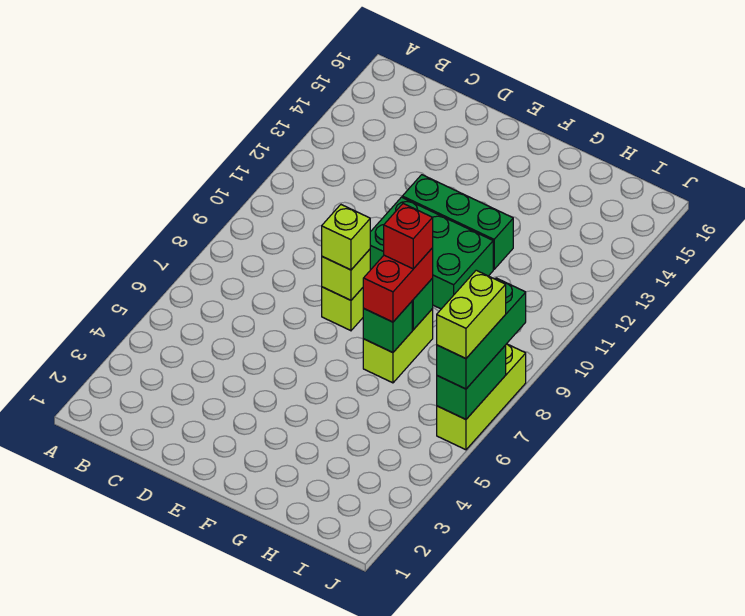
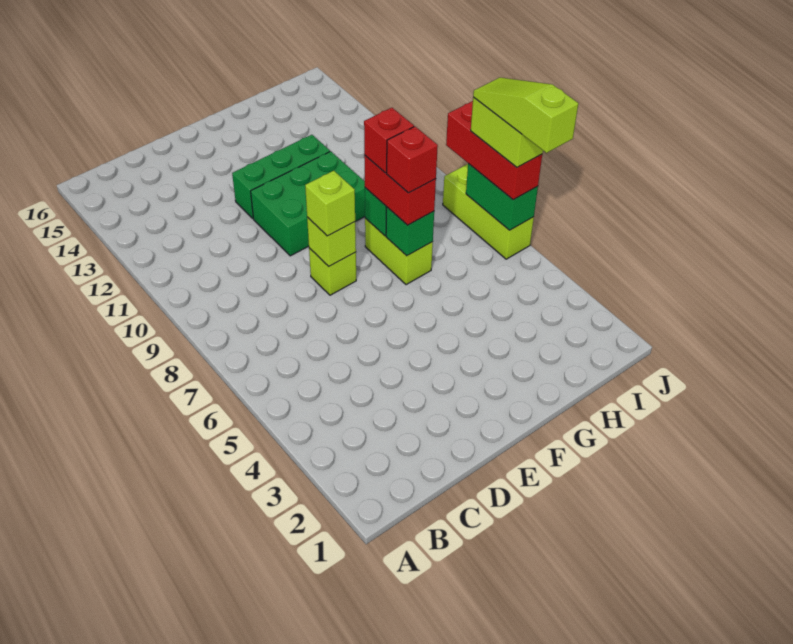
none -> red 1x1 brick [387,127,438,193]
none -> lime 1x3 slope [473,78,578,153]
green 1x3 brick [437,278,526,389] -> red 1x3 brick [446,101,542,200]

